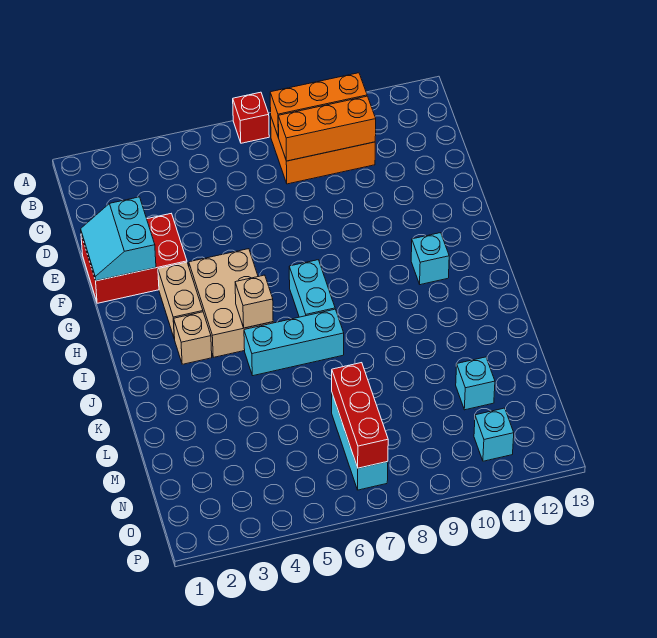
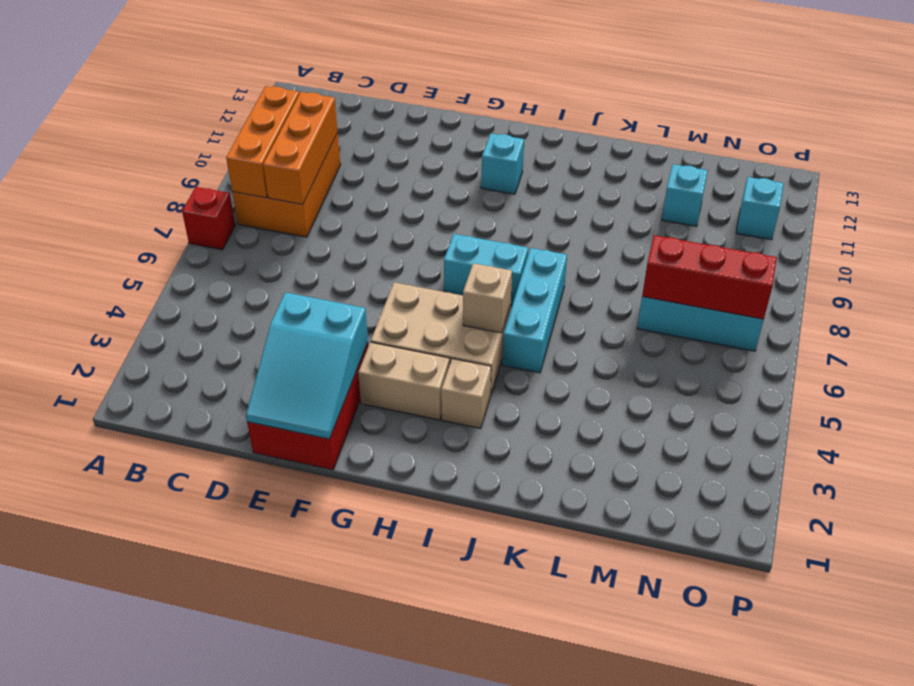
cyan 2x2 slope [81,197,156,281] -> cyan 2x3 slope [246,292,368,439]

